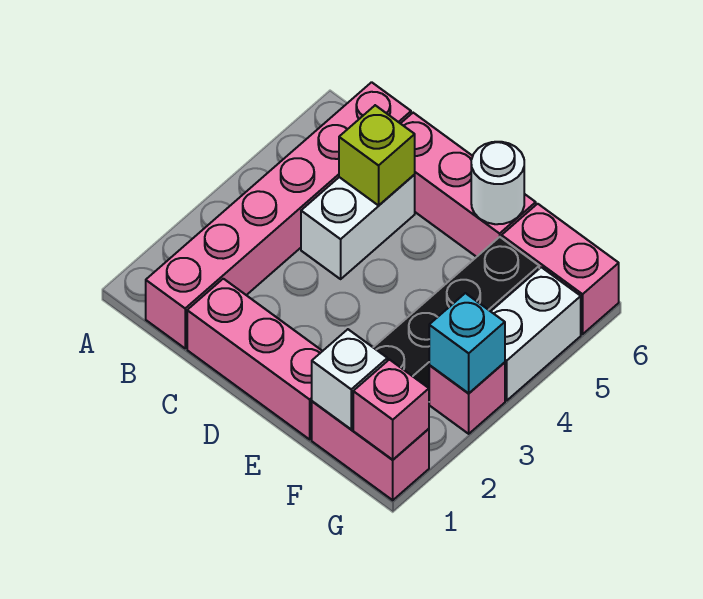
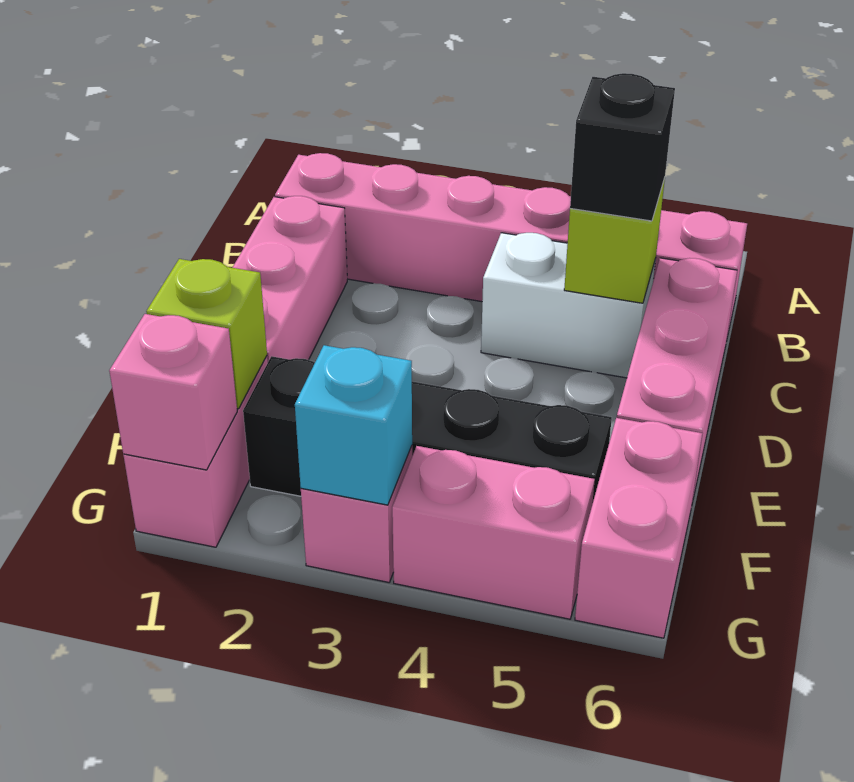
none -> black 1x1 brick [570,73,675,221]
white 1x1 round brick [471,142,524,224] -> none
white 1x1 brick [312,329,387,429] -> lime 1x1 brick [146,259,267,409]
white 1x2 brick [491,267,581,401] -> pink 1x2 brick [392,446,595,619]

